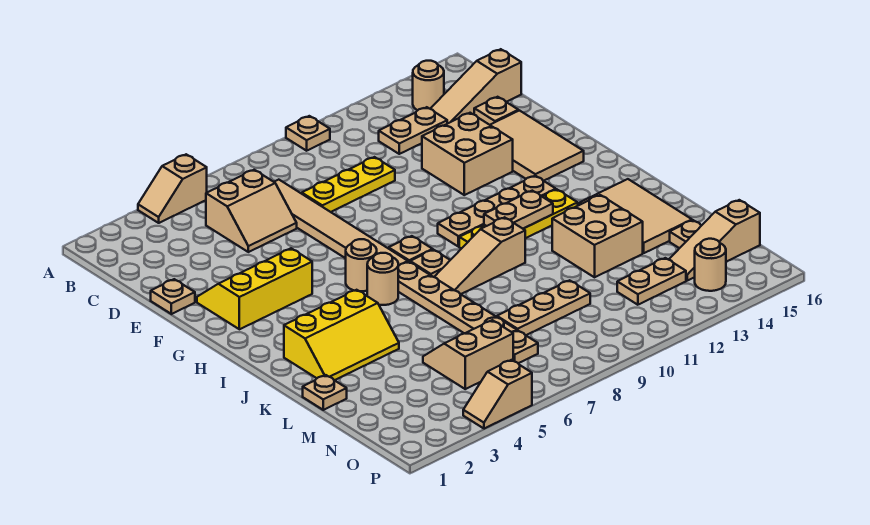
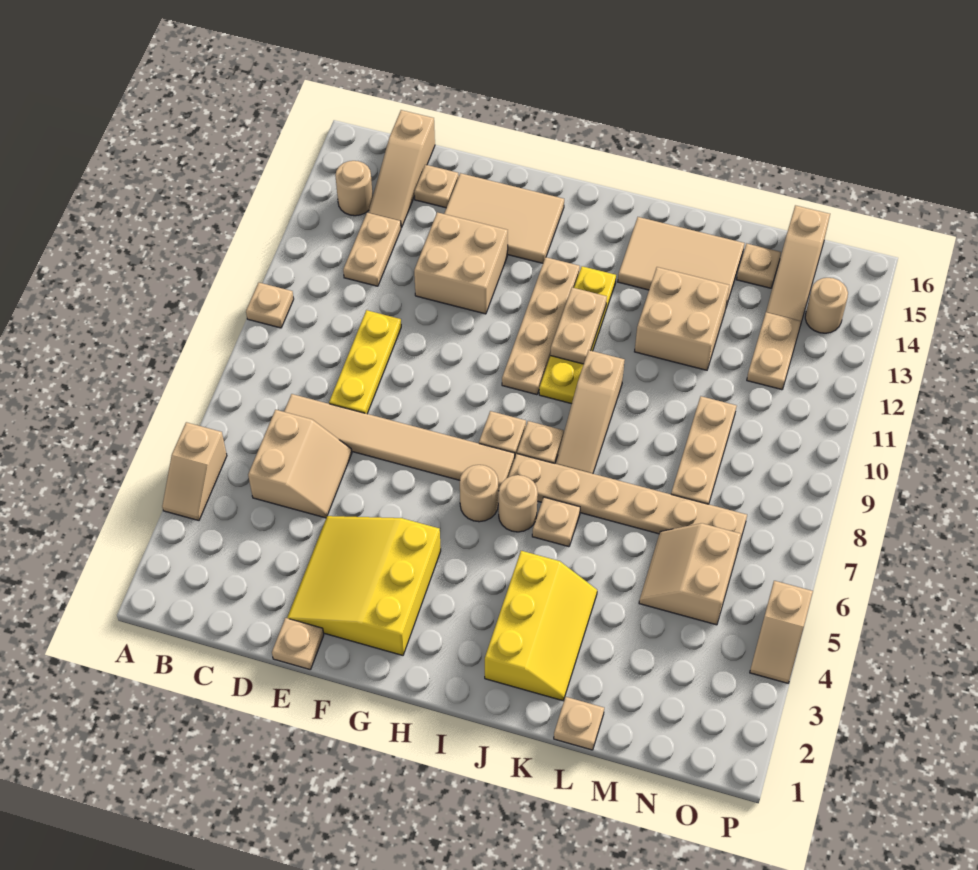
yellow 2x3 slope [197,248,312,329] -> yellow 3x3 slope [287,516,441,655]
none -> tan 1x1 plate [532,497,580,547]

